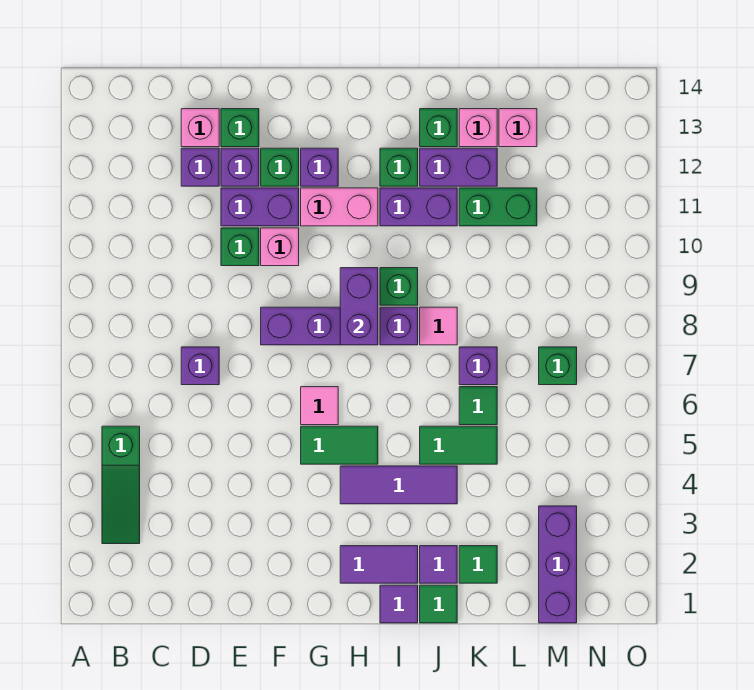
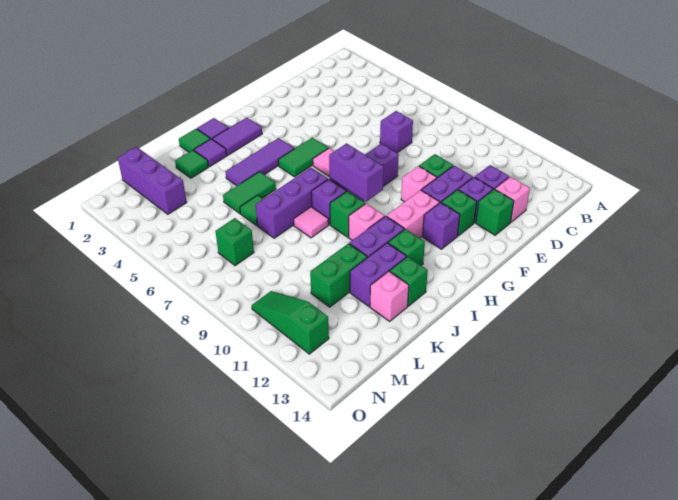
green 1x3 slope [102,426,140,544] -> green 1x3 slope moved to [252,291,329,354]
purple 1x1 brick [459,347,497,385] -> purple 1x3 brick [256,168,328,238]
pink 1x1 brick [499,109,537,147] -> pink 1x1 brick moved to [349,204,385,240]

